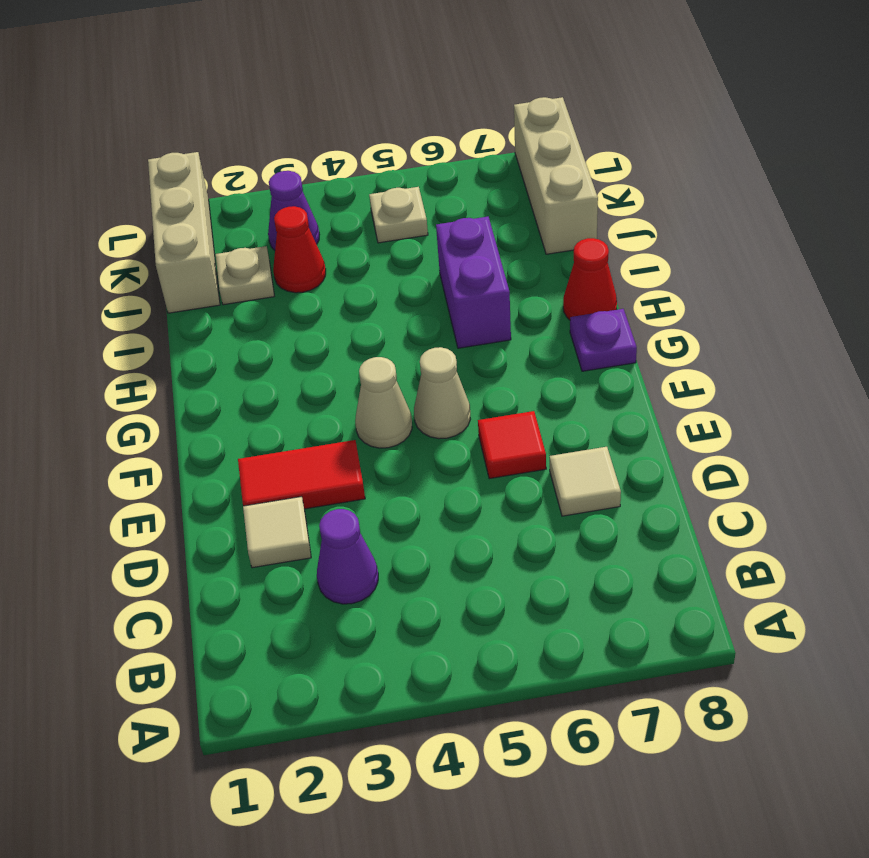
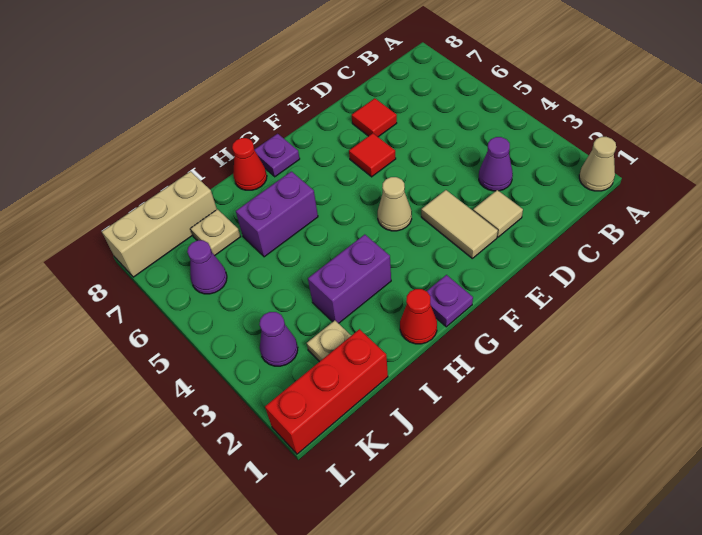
tan 1x1 tile [550,447,621,516] -> red 1x1 tile [352,98,397,137]
red 1x2 tile [238,440,365,509] -> tan 1x2 tile [421,190,498,258]
tan 1x1 cone [414,347,470,439] -> tan 1x1 cone moved to [579,137,616,191]
none -> purple 1x1 plate [427,275,473,327]
none -> purple 1x2 brick [308,234,391,323]
tan 1x3 brick [148,152,220,313] -> red 1x3 brick [265,329,388,454]
red 1x1 cone [273,206,326,293] -> red 1x1 cone moved to [400,289,437,344]
tan 1x1 plate [369,187,428,243] -> tan 1x1 plate moved to [190,209,240,255]
none -> purple 1x1 cone [187,240,227,294]

